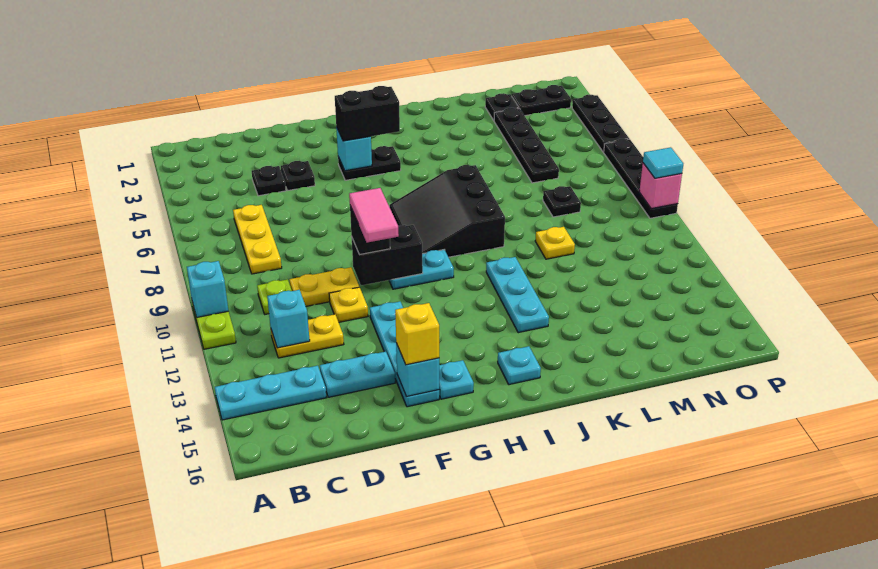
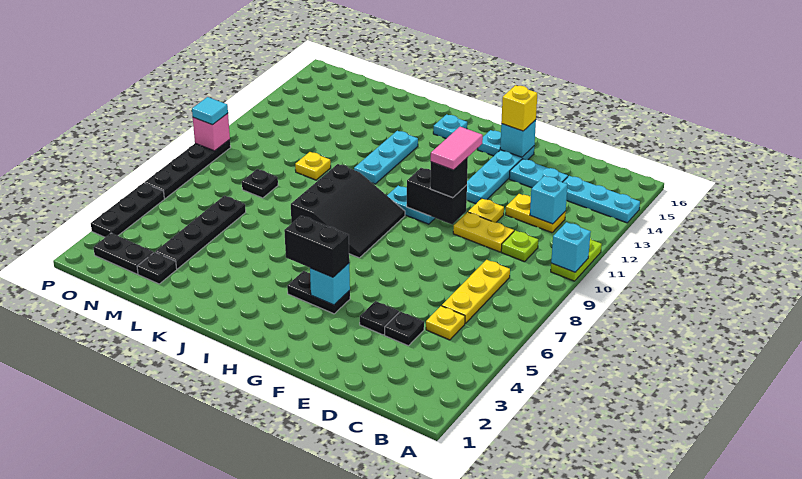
none -> yellow 1x1 plate [426,306,465,340]

